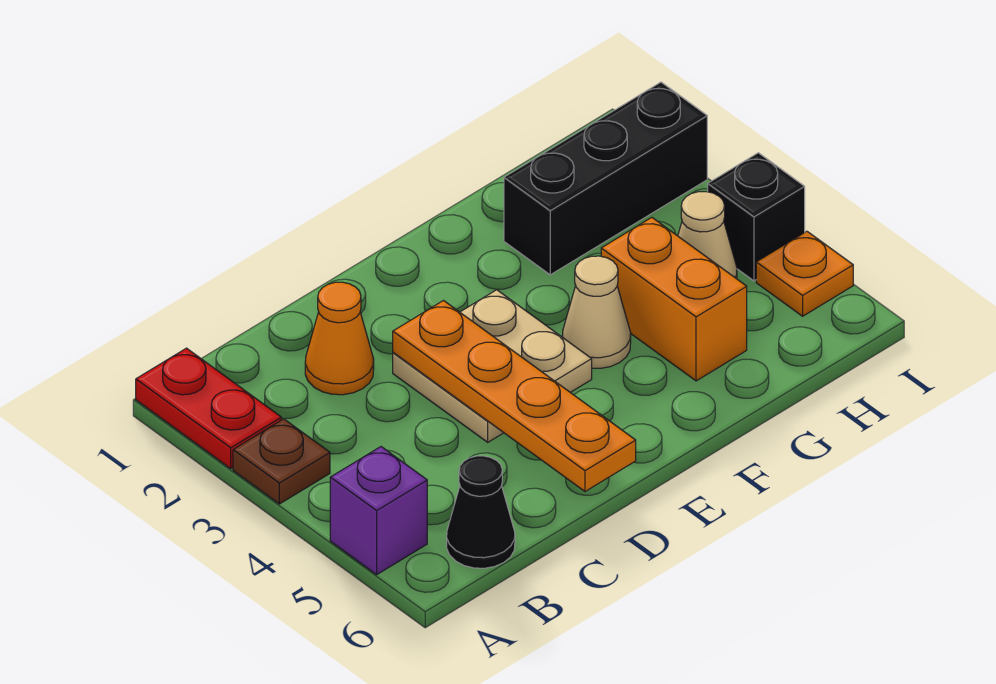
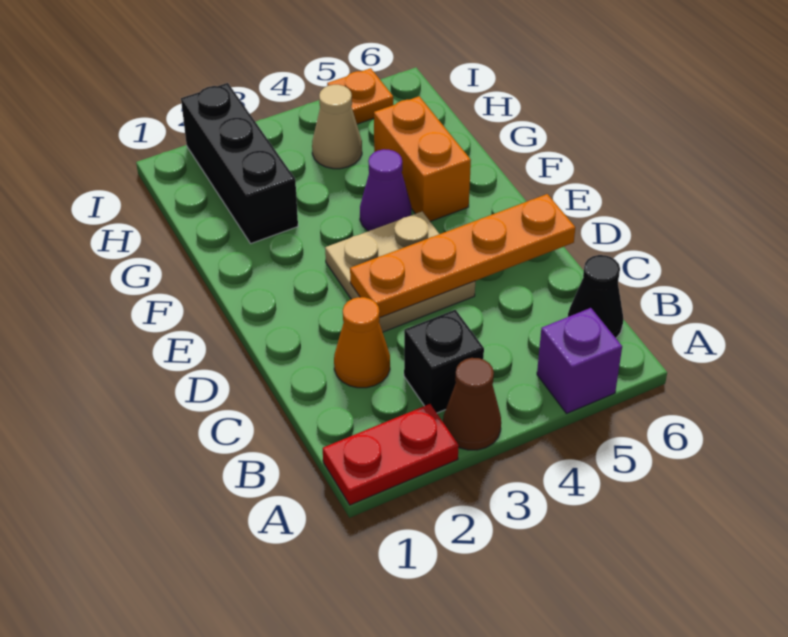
brown 1x1 plate [233,419,330,504] -> brown 1x1 cone [443,358,501,450]
tan 1x1 cone [562,256,631,368] -> purple 1x1 cone [360,149,411,231]
orange 1x2 brick [601,218,747,381] -> orange 1x2 brick turned to [374,96,471,221]
black 1x1 brick [708,153,805,281] -> black 1x1 brick moved to [404,310,484,413]

